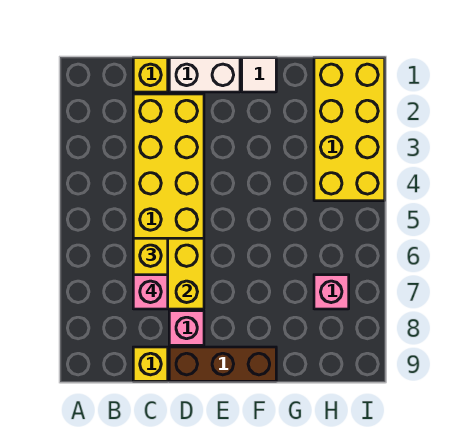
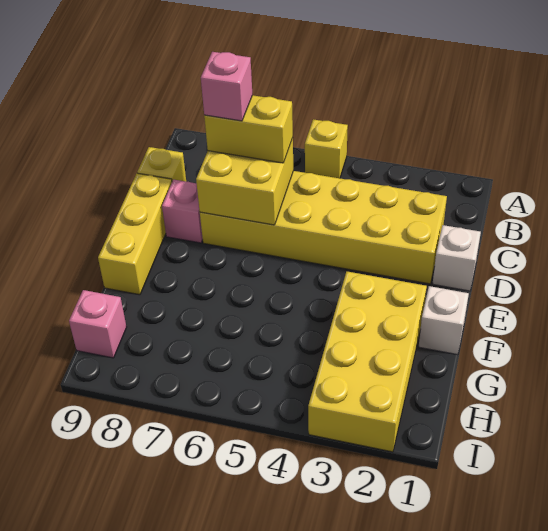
yellow 1x1 brick [133,58,168,92] -> yellow 1x1 brick moved to [305,119,348,178]
white 1x2 brick [169,58,240,92] -> white 1x1 brick [433,225,481,291]
brown 1x3 brick [169,347,276,381] -> yellow 1x3 brick [98,173,172,295]
white 1x1 tile [242,58,276,92] -> white 1x1 brick [419,286,469,355]
yellow 2x4 brick [314,58,385,201] -> yellow 2x4 brick turned to [308,272,427,452]
pink 1x1 brick [314,275,349,309] -> pink 1x1 brick moved to [69,290,127,358]

